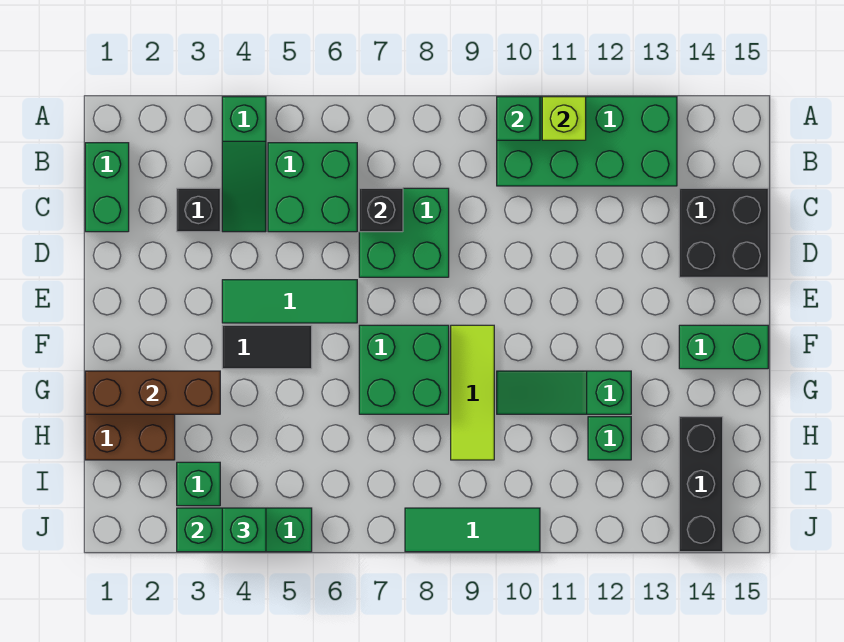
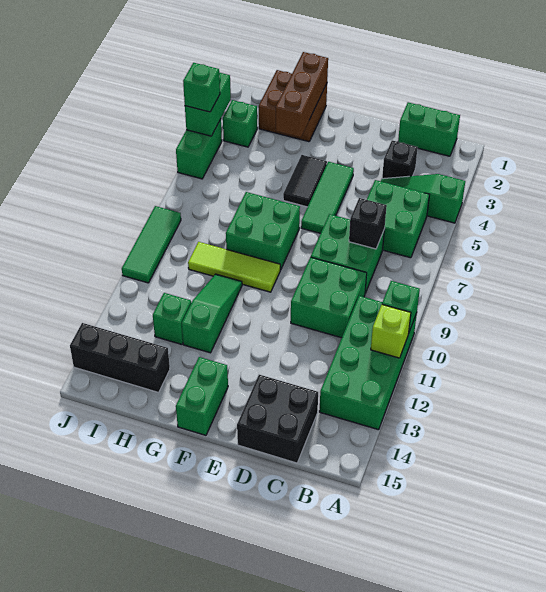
none -> green 2x2 brick [291,257,367,338]

